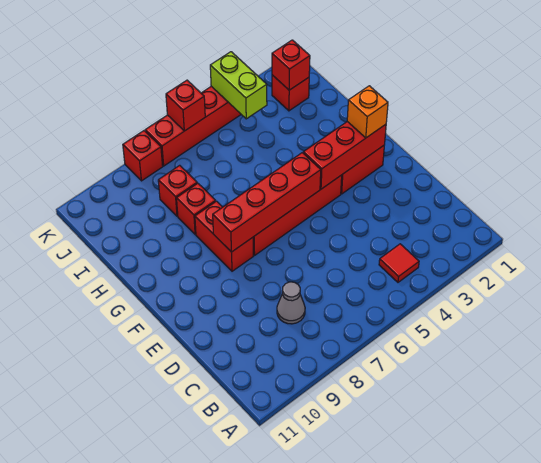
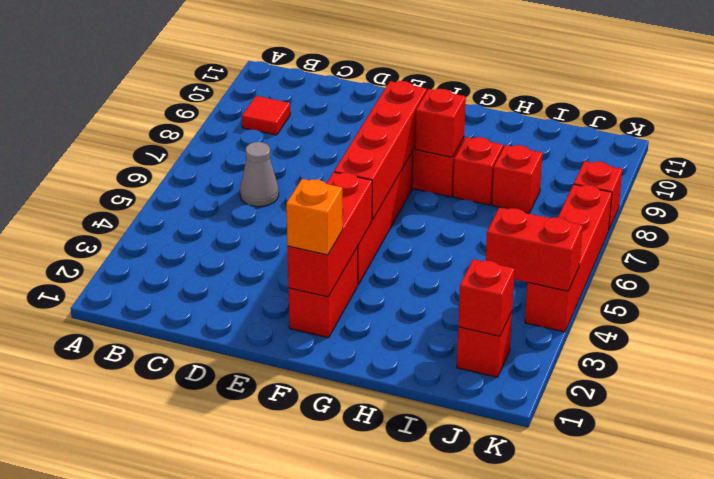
red 1x1 tile [379,244,419,282] -> red 1x1 tile moved to [242,96,290,135]
grey 1x1 cone [277,282,305,324] -> grey 1x1 cone moved to [240,142,279,207]
lime 1x2 brick [210,52,267,119] -> red 1x2 brick [486,207,583,291]
red 1x1 brick [166,80,205,131] -> red 1x1 brick moved to [415,89,466,157]

